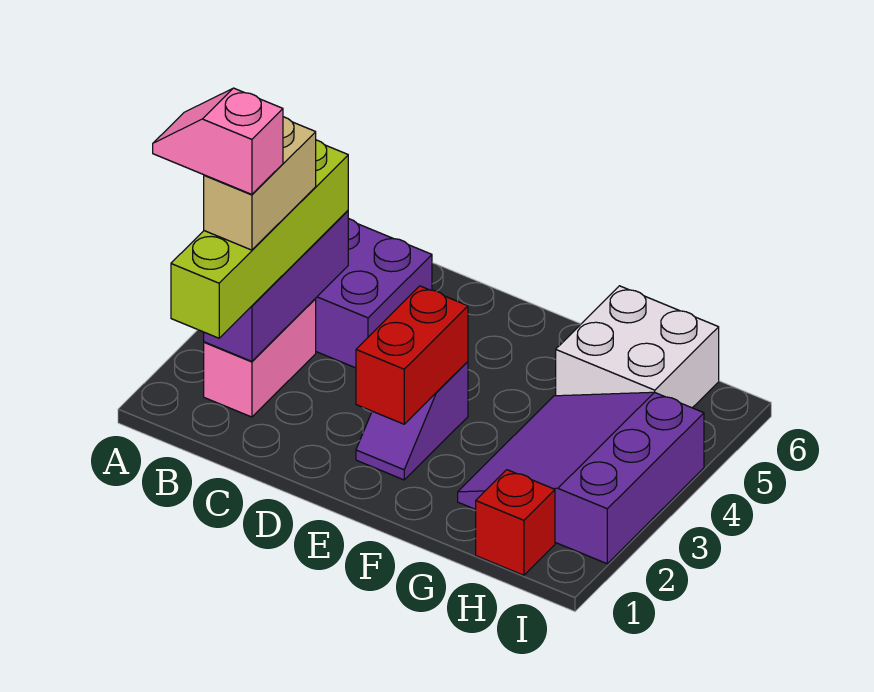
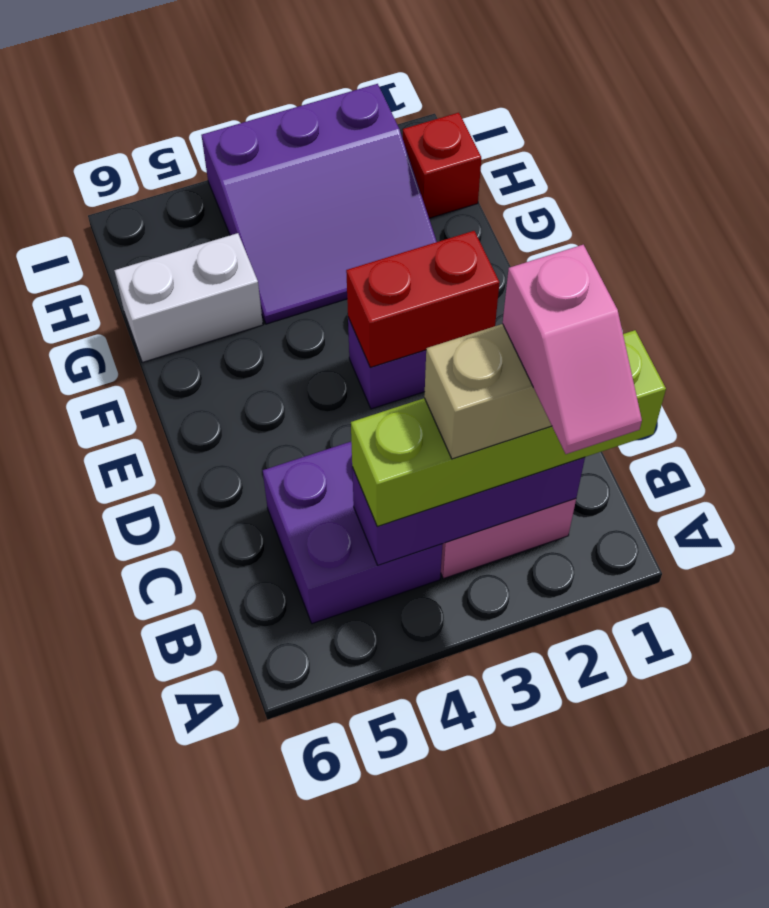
white 2x2 brick [556,286,719,408] -> white 1x2 brick [114,233,263,362]

